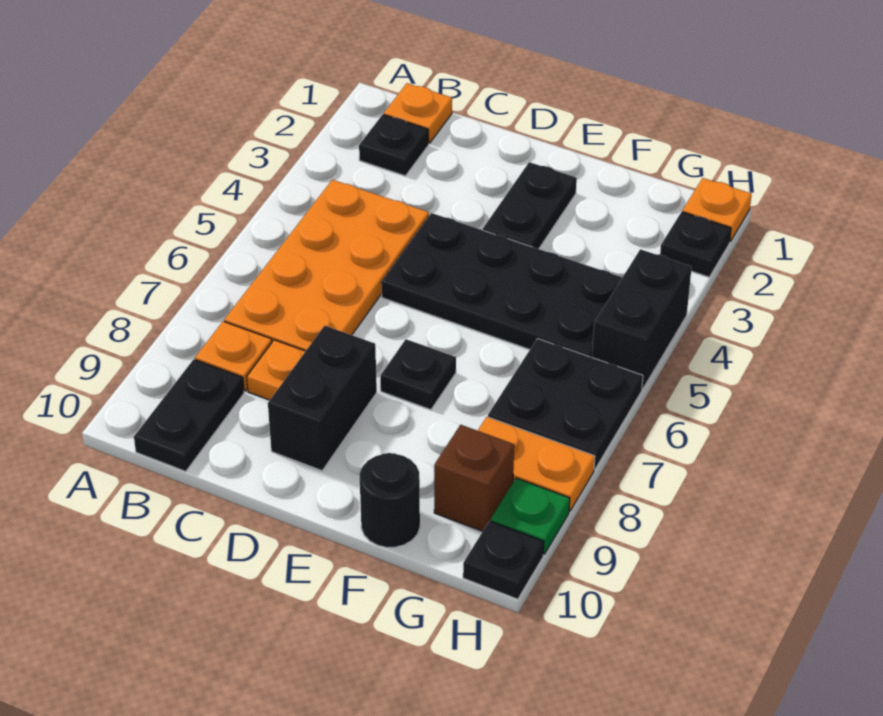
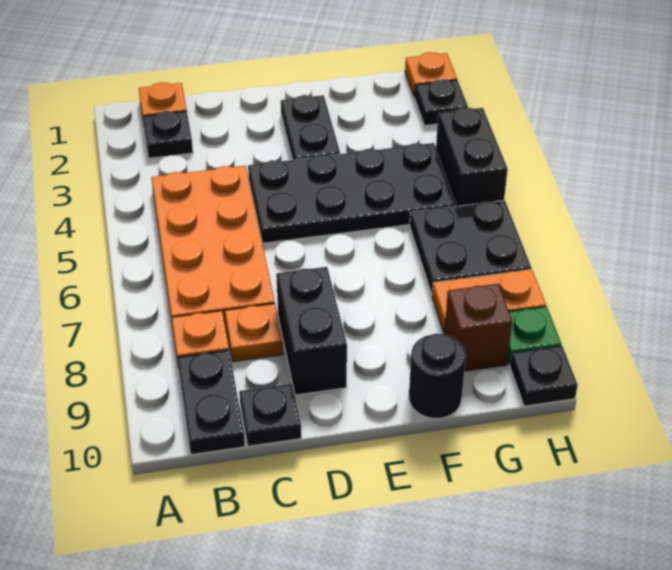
black 1x1 plate [380,339,456,410] -> black 1x1 plate moved to [239,384,301,446]

